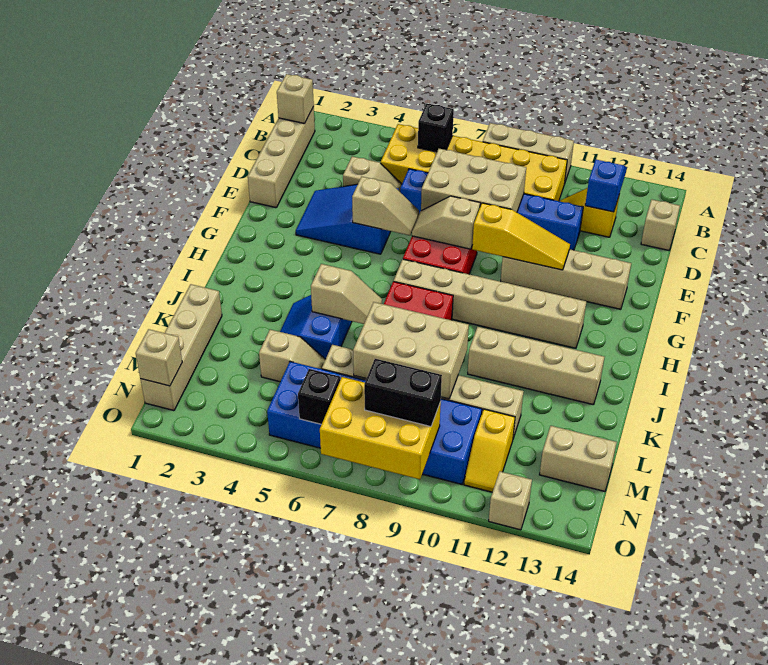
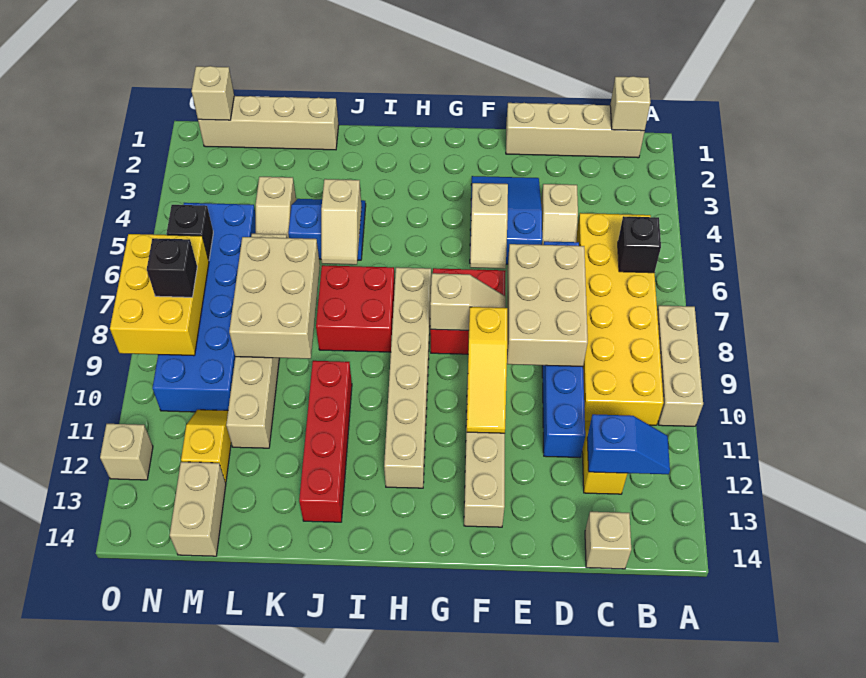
tan 1x2 slope [412,196,480,249] -> tan 1x2 slope turned to [430,273,506,330]
tan 1x4 brick [468,327,604,405] -> red 1x4 brick [299,361,352,522]
yellow 1x2 slope [464,409,515,492] -> yellow 1x2 slope turned to [181,410,231,482]
black 1x2 brick [364,359,442,427] -> black 1x1 brick [147,238,197,297]

